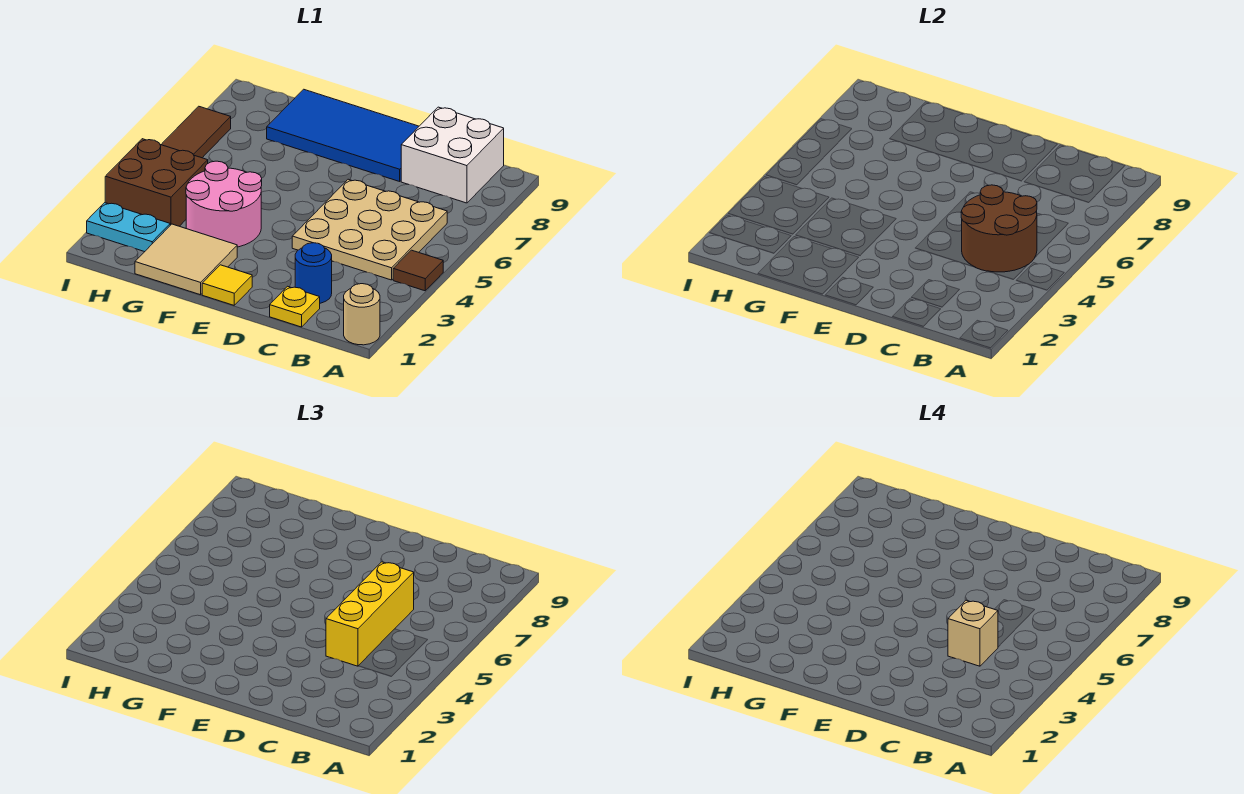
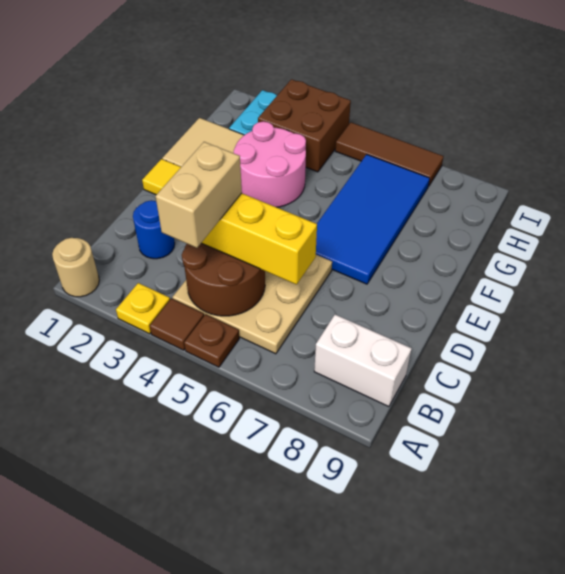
none -> brown 1x1 plate [184,314,239,367]
white 2x2 brick [401,107,504,203] -> white 1x2 brick [314,314,412,407]
yellow 1x1 plate [270,286,320,327] -> yellow 1x1 plate moved to [116,283,170,334]
tan 1x1 brick [948,600,998,666] -> tan 1x2 brick [156,142,242,248]
blue 2x4 tile [267,89,419,181] -> blue 2x4 tile moved to [316,154,430,284]

